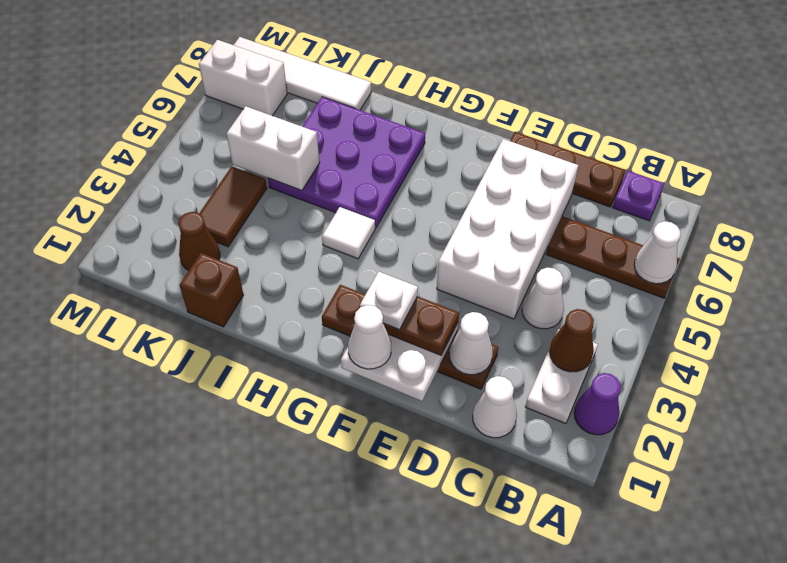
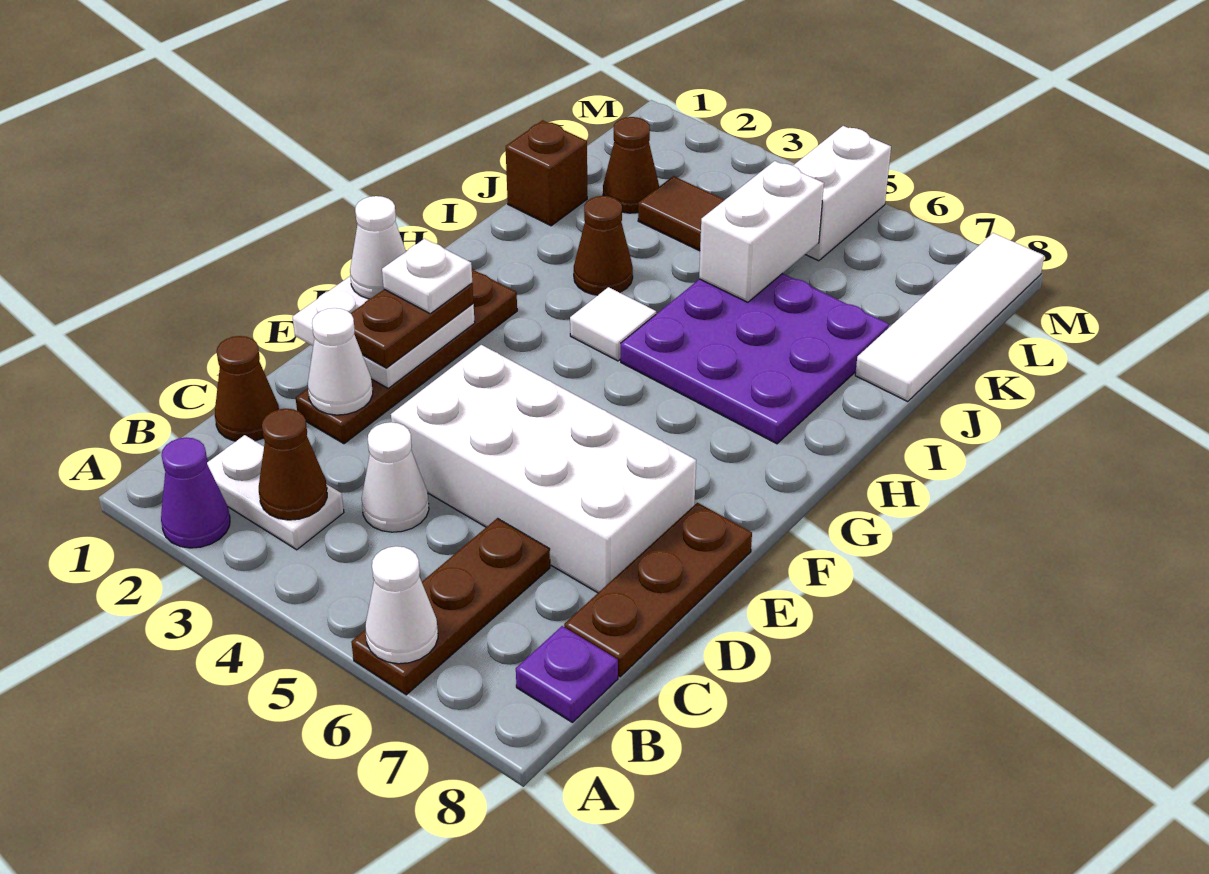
white 1x1 cone [473,376,517,438] -> brown 1x1 cone [215,336,279,441]
none -> brown 1x1 cone [574,196,633,295]
white 1x2 brick [199,40,287,116] -> white 1x2 brick moved to [793,126,891,261]

